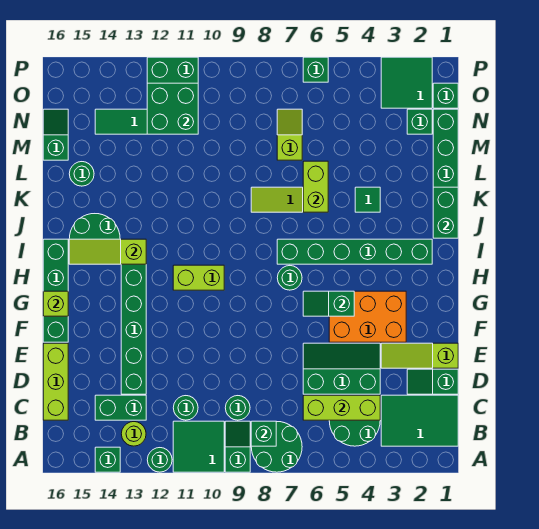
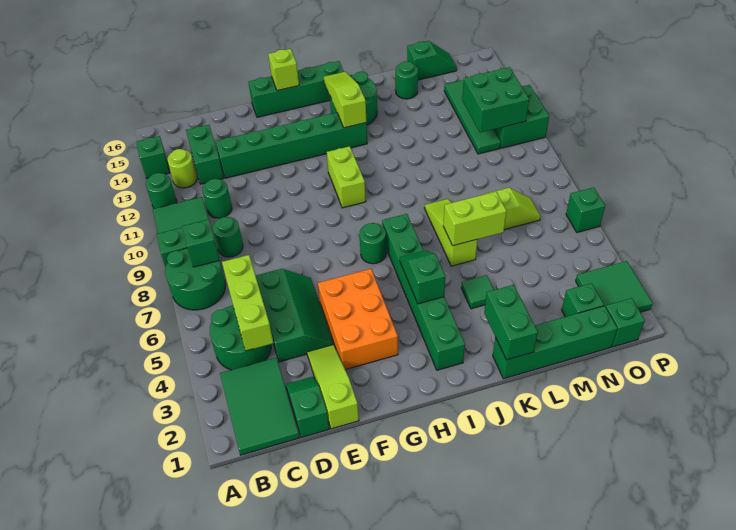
lime 1x3 brick [43,343,68,420] -> none
green 1x2 slope [303,291,354,316] -> green 1x2 slope moved to [400,250,445,304]
green 1x2 brick [433,187,458,238] -> green 1x2 brick turned to [484,285,538,360]

